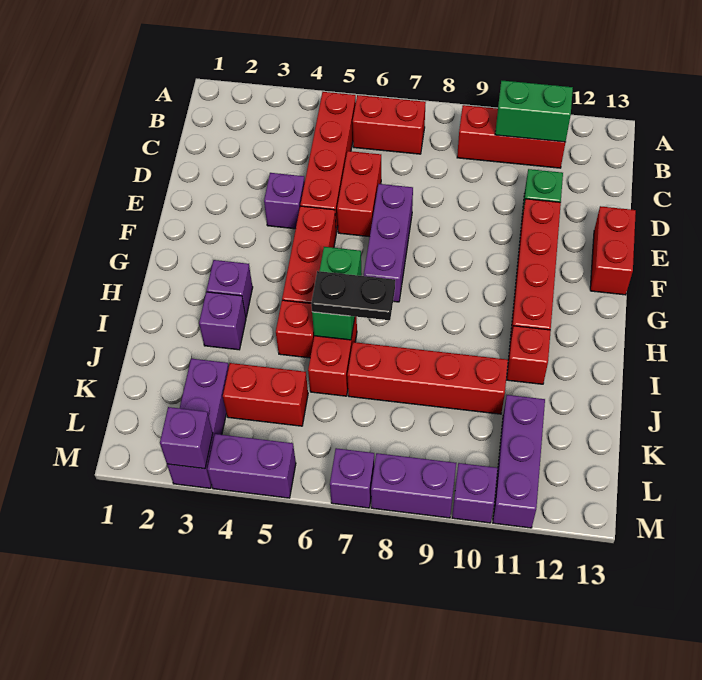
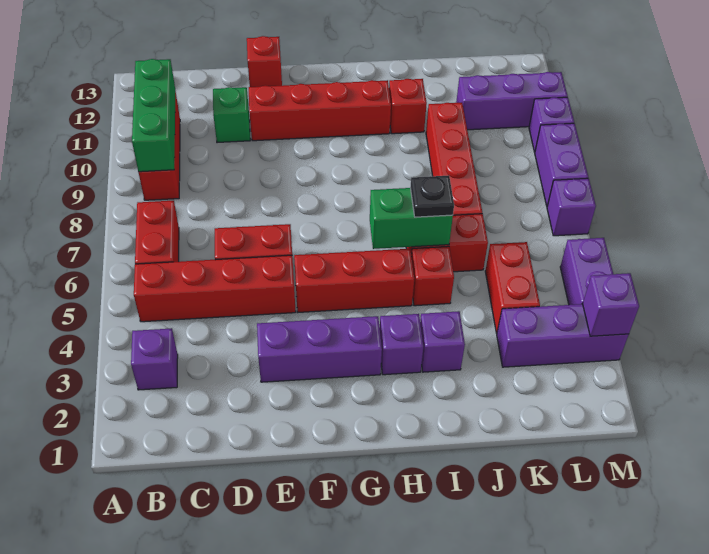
green 1x2 brick [495,81,573,142] -> green 1x3 brick [132,59,175,172]
purple 1x1 brick [264,173,305,229] -> purple 1x1 brick moved to [131,328,178,390]
purple 1x3 brick [364,184,413,302] -> purple 1x3 brick moved to [257,316,382,382]
red 1x2 brick [590,206,636,295] -> red 1x1 brick [247,36,282,87]
black 1x2 plate [311,271,395,320] -> black 1x1 plate [410,175,454,217]

